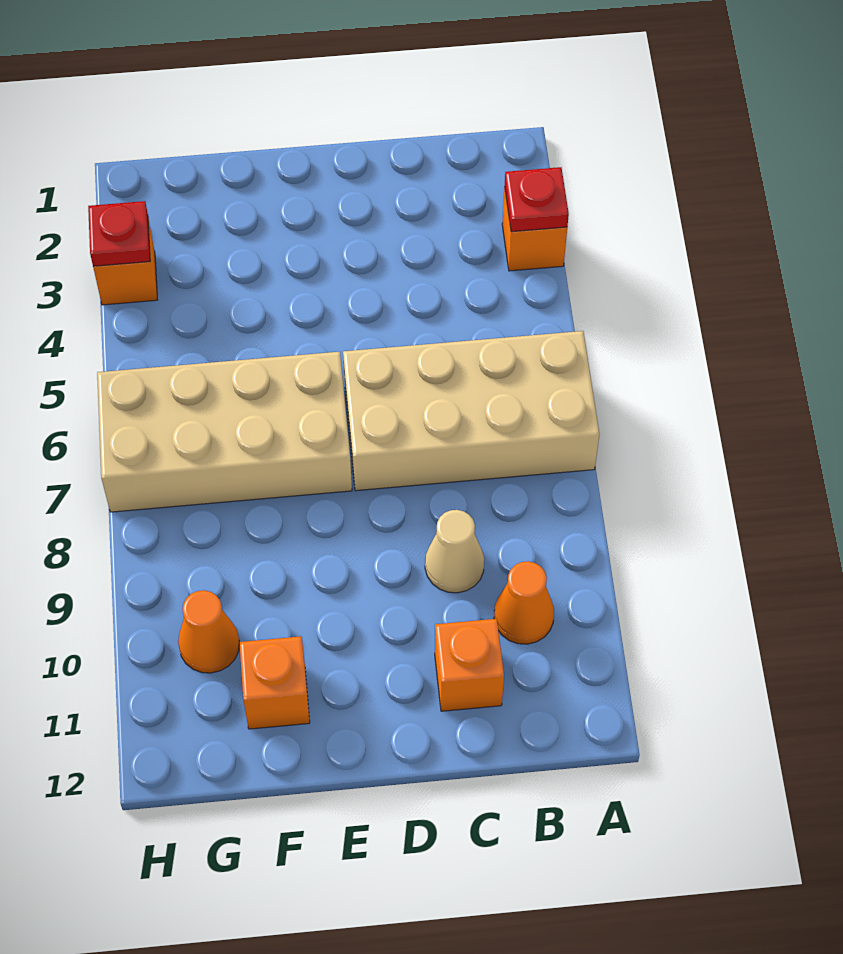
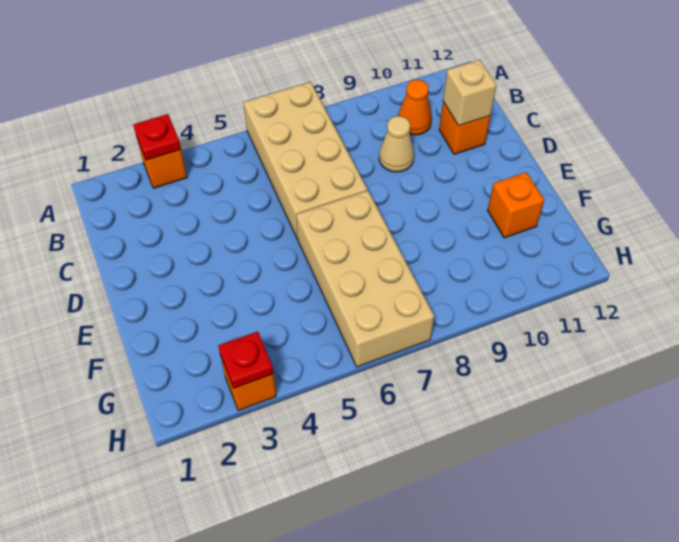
none -> tan 1x1 brick [443,60,496,126]
orange 1x1 cone [178,590,240,673] -> none

